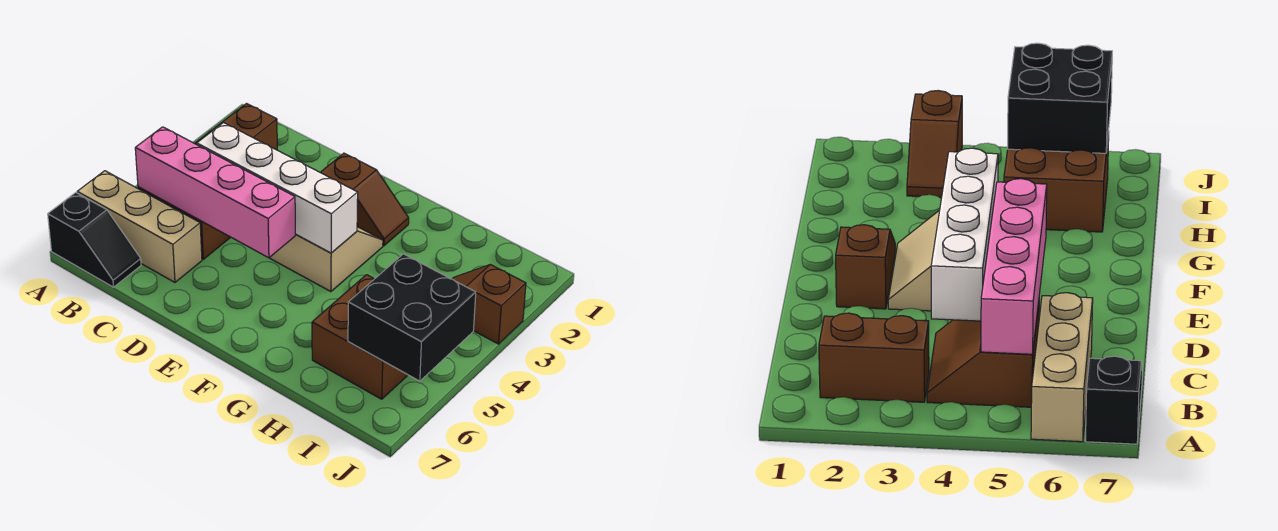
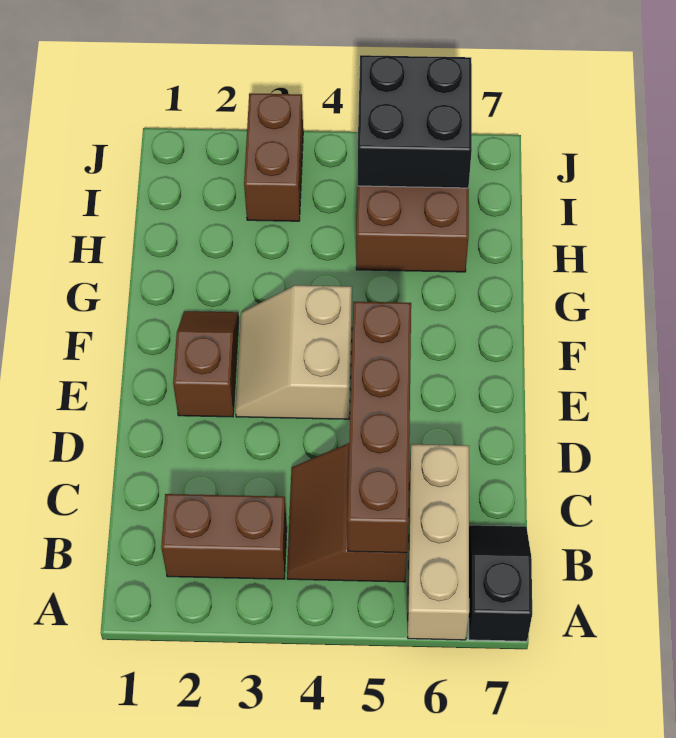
pink 1x4 brick [135,127,295,258] -> brown 1x4 brick [347,302,411,553]
white 1x4 brick [197,123,358,253] -> none
brown 1x2 slope [452,264,526,344] -> brown 1x2 brick [244,93,303,221]

